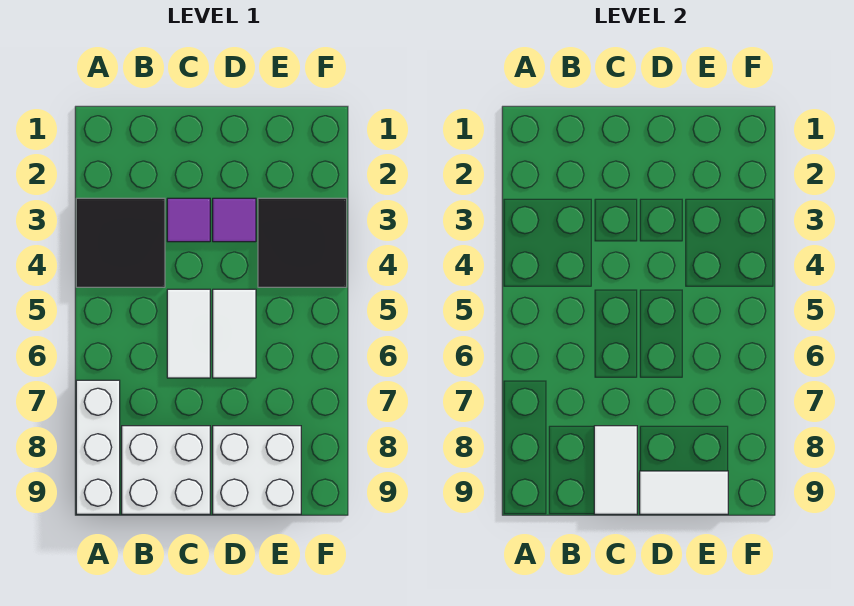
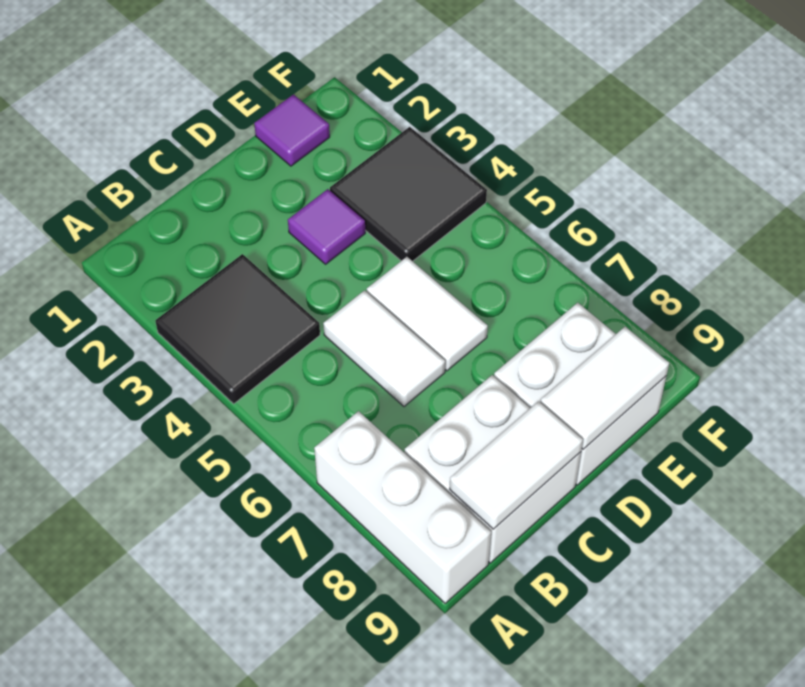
purple 1x1 tile [167,198,210,242] -> purple 1x1 tile moved to [254,95,330,166]
white 1x2 tile [594,426,637,514] -> white 1x2 tile turned to [450,401,583,529]

